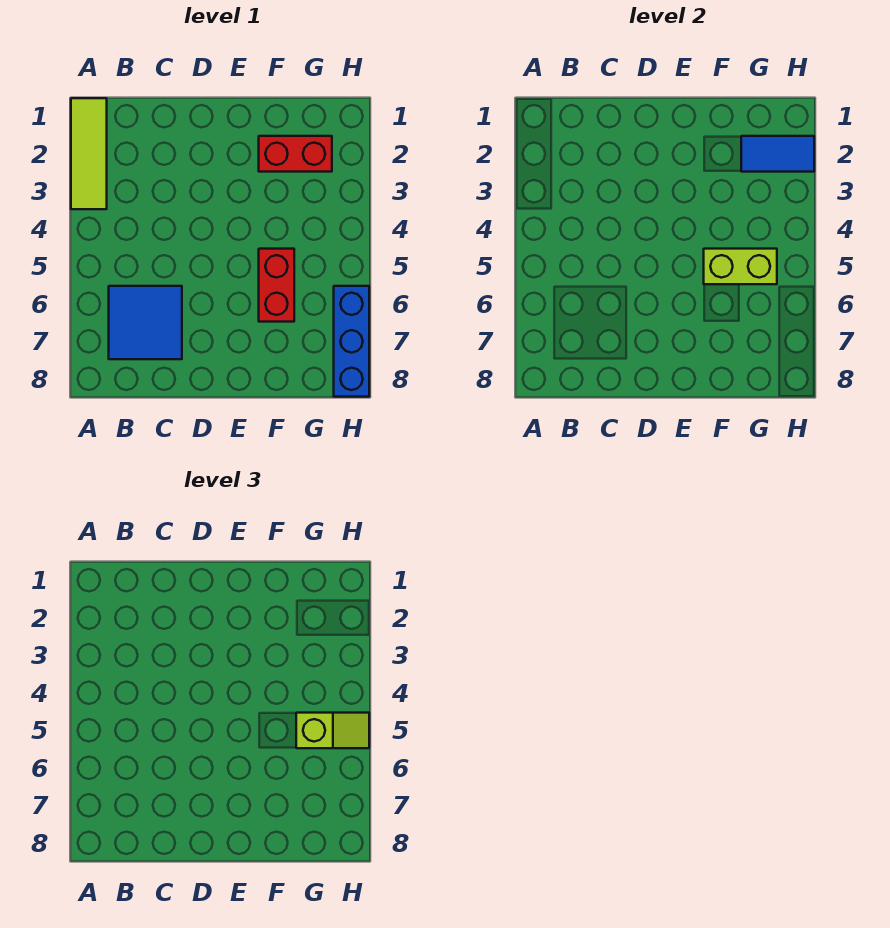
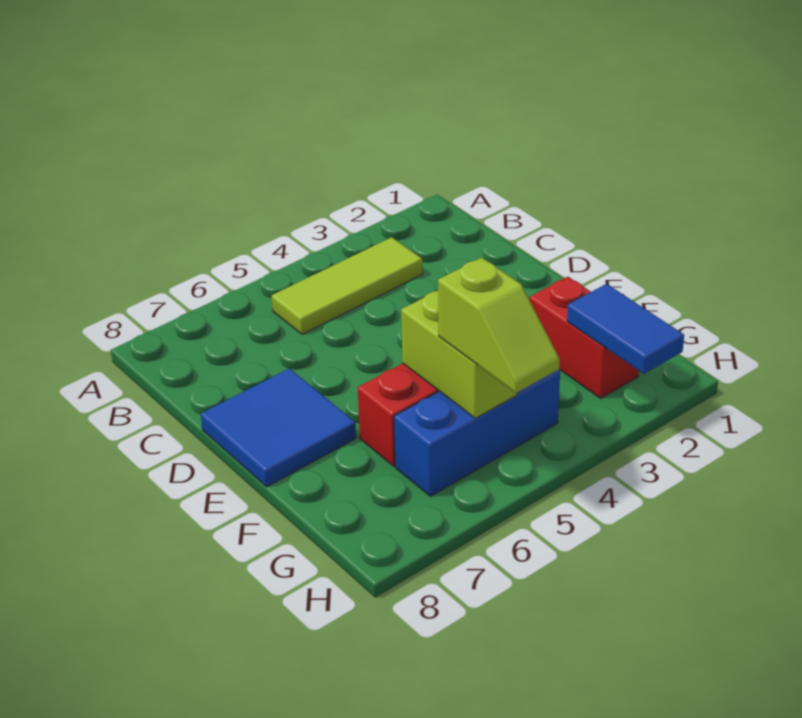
lime 1x3 tile [71,98,107,209] -> lime 1x3 tile moved to [272,237,423,334]
blue 2x2 tile [109,286,182,359] -> blue 2x2 tile moved to [201,368,356,487]
blue 1x3 brick [334,286,369,397] -> blue 1x3 brick moved to [394,370,560,496]

